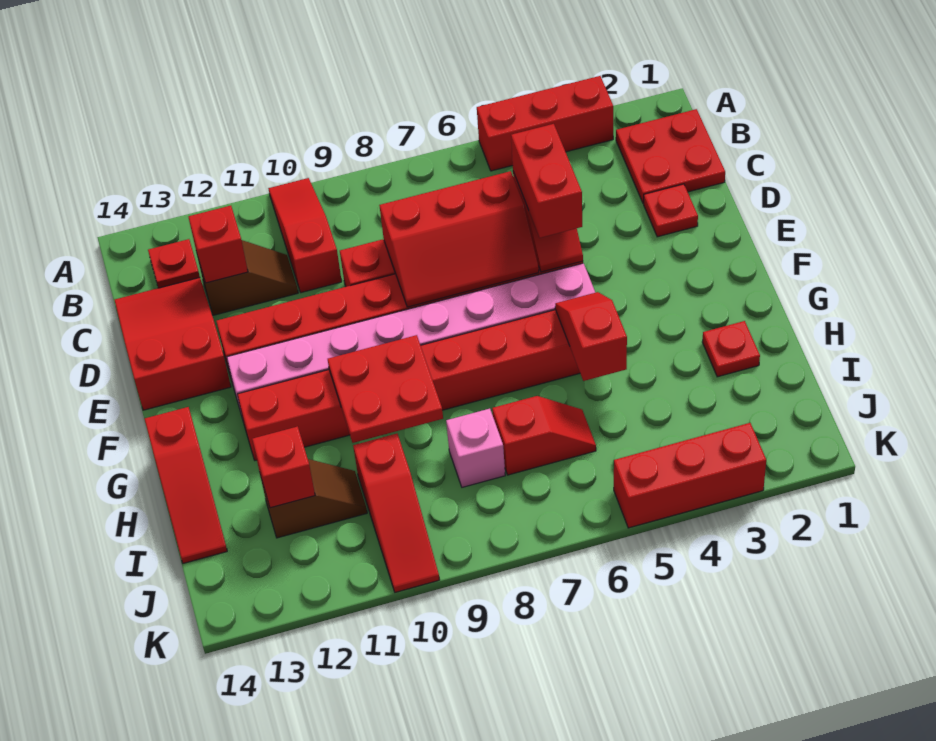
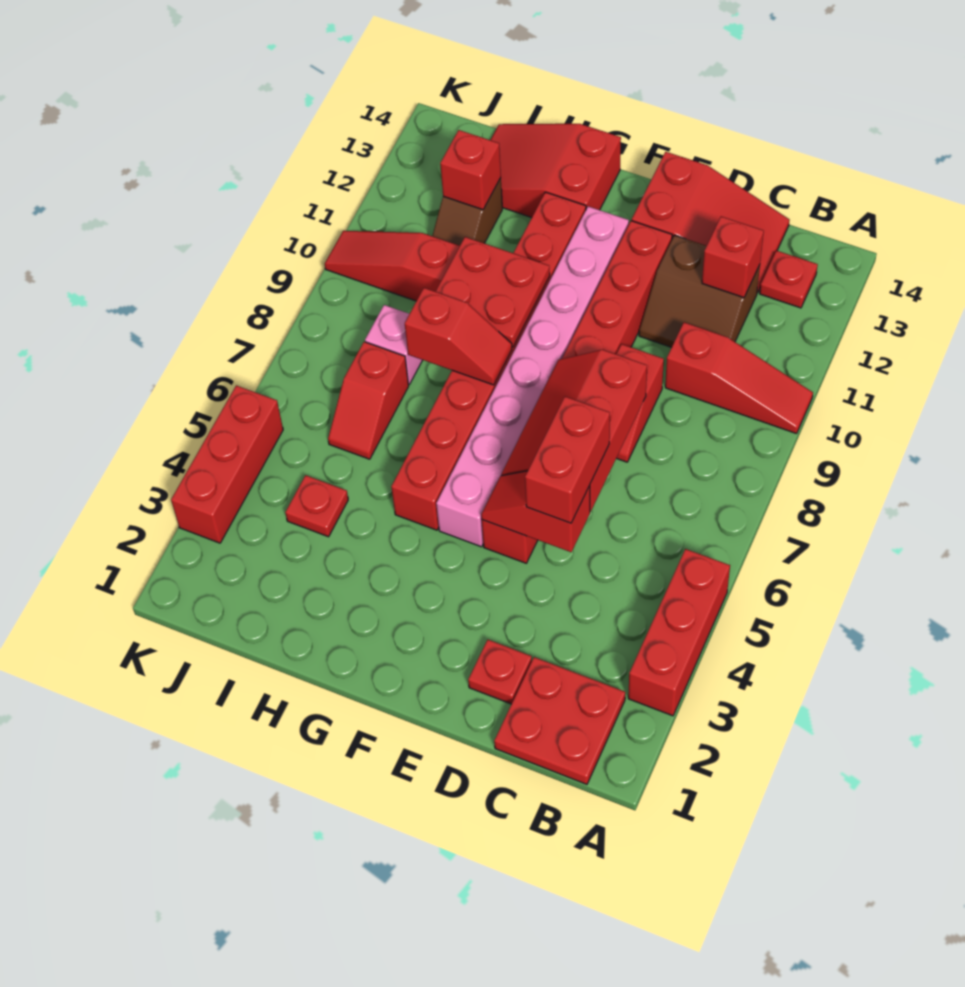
brown 1x2 slope [198,240,298,315] -> brown 2x2 slope [639,235,760,347]
red 1x2 brick [511,124,582,238] -> red 1x2 brick turned to [525,397,610,523]
red 1x2 slope [555,292,627,381] -> red 1x2 slope moved to [405,288,512,385]
red 1x3 slope [145,407,227,563] -> red 2x3 slope [491,124,621,218]
red 1x1 plate [702,321,760,377] -> red 1x1 plate moved to [285,475,348,537]

